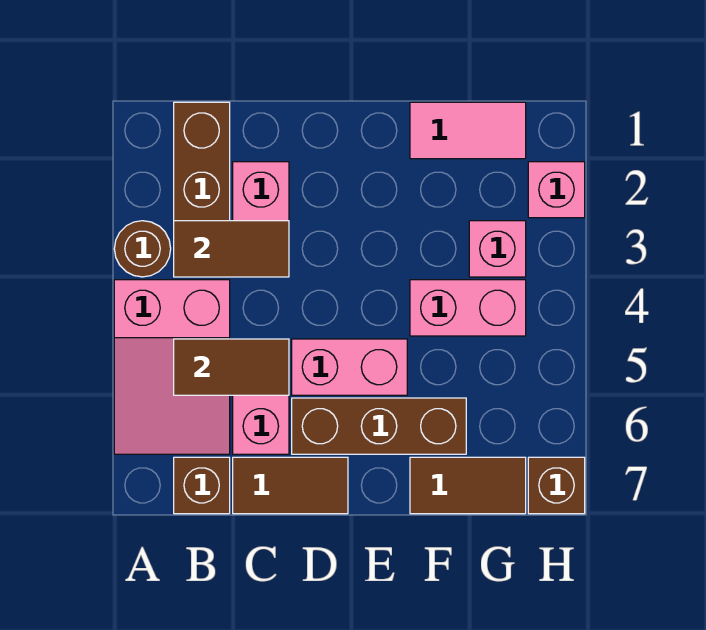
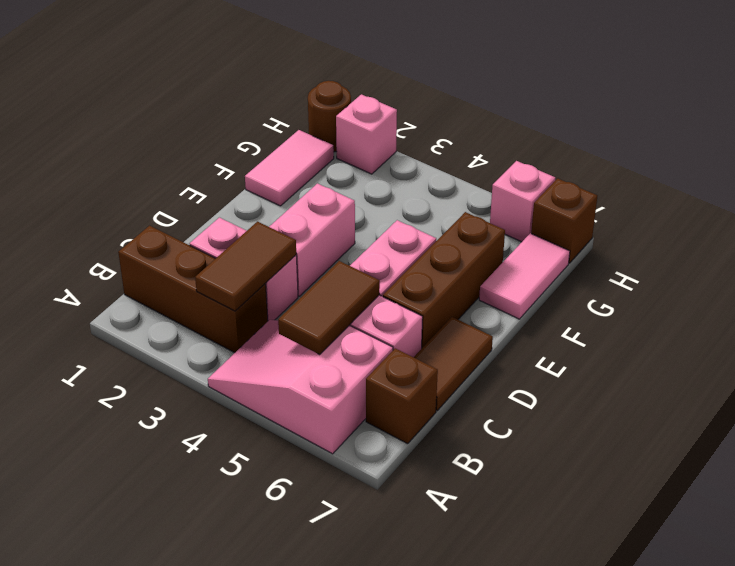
brown 1x1 round brick [114,221,171,277] -> brown 1x1 round brick moved to [308,81,351,152]
pink 2x3 slope [114,280,230,454] -> pink 2x3 slope turned to [208,320,393,454]
pink 1x2 brick [410,280,526,336] -> pink 1x2 brick moved to [269,184,355,296]
brown 1x2 tile [410,457,526,514] -> pink 1x2 tile [479,233,570,319]
pink 1x1 brick [469,221,526,277] -> pink 1x1 brick moved to [490,161,555,242]

